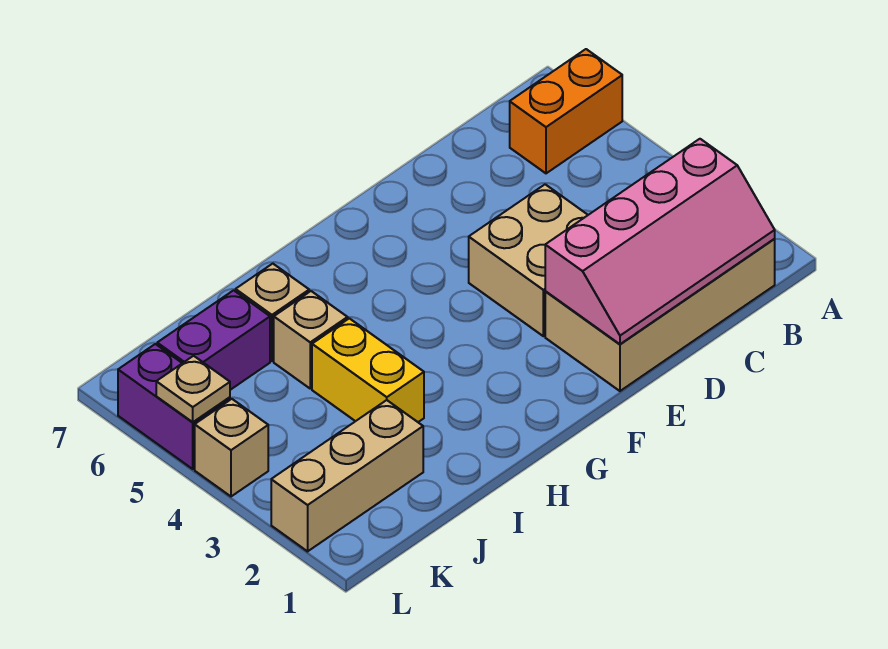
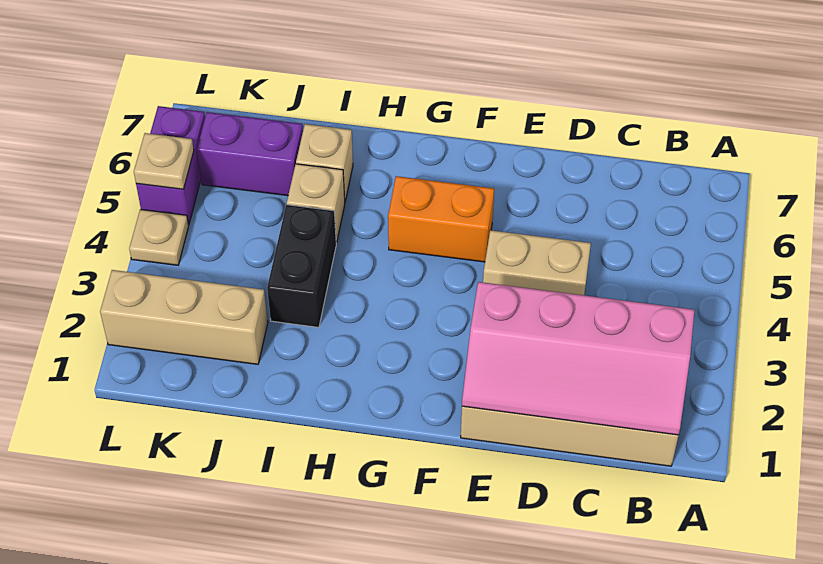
orange 1x2 brick [510,49,622,173] -> orange 1x2 brick moved to [388,176,494,262]
tan 2x2 brick [469,184,588,336] -> tan 1x2 brick [483,230,591,295]
yellow 1x2 brick [312,318,424,422] -> black 1x2 brick [267,205,336,327]
tan 1x1 brick [195,399,268,496] -> tan 1x1 plate [129,209,189,265]

